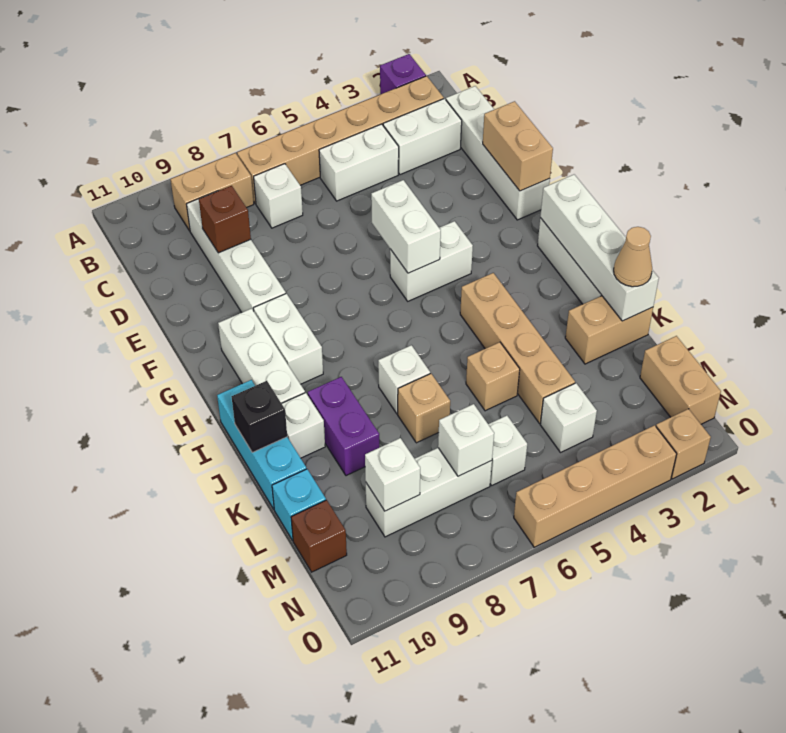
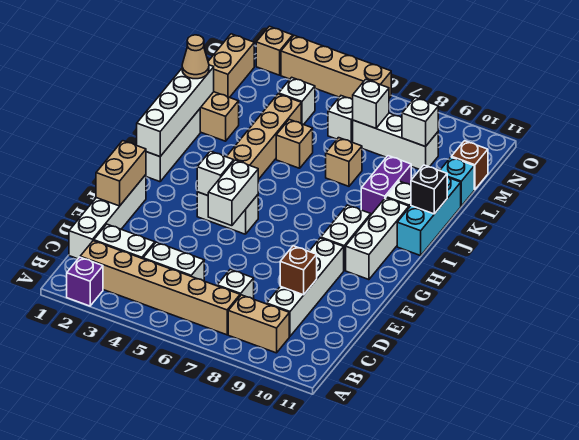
white 1x1 brick [378,345,430,414] -> white 1x1 brick moved to [197,151,234,196]

